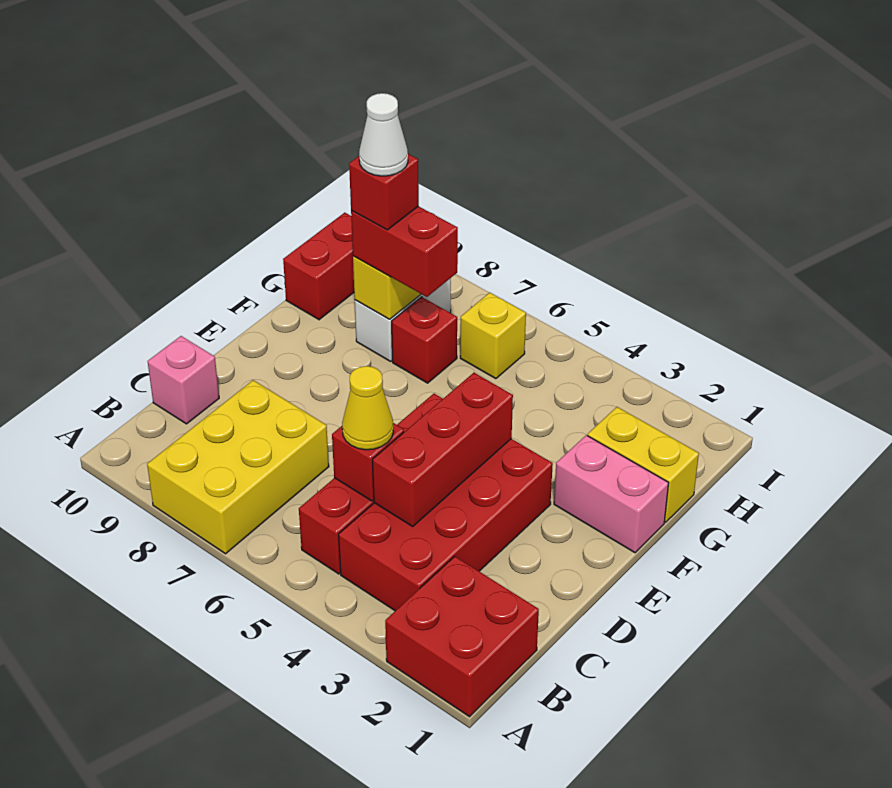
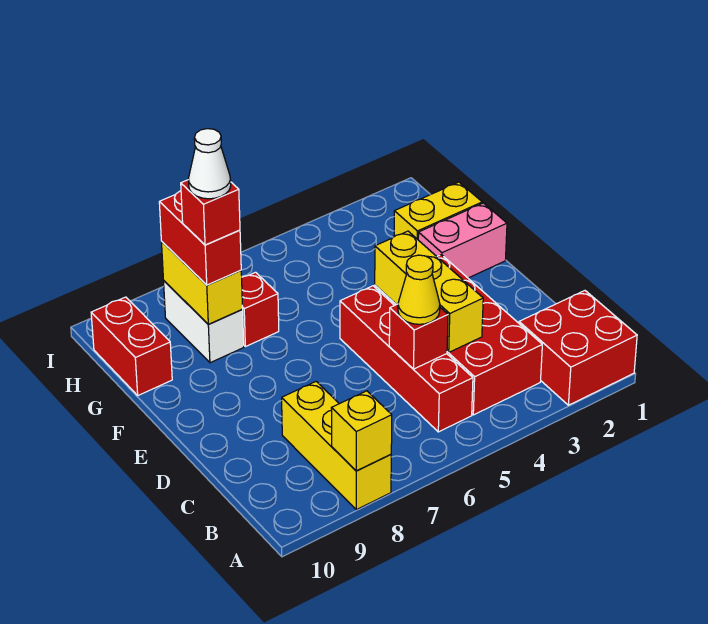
yellow 2x3 brick [147,380,329,554] -> yellow 1x3 brick [282,382,391,510]
red 1x3 brick [373,373,513,526] -> yellow 1x3 brick [375,231,483,352]
pink 1x1 brick [148,336,219,424] -> none
red 1x2 brick [351,206,458,297] -> red 1x2 brick turned to [159,191,241,285]
yellow 1x1 brick [460,293,526,379] -> yellow 1x1 brick moved to [331,391,392,471]

